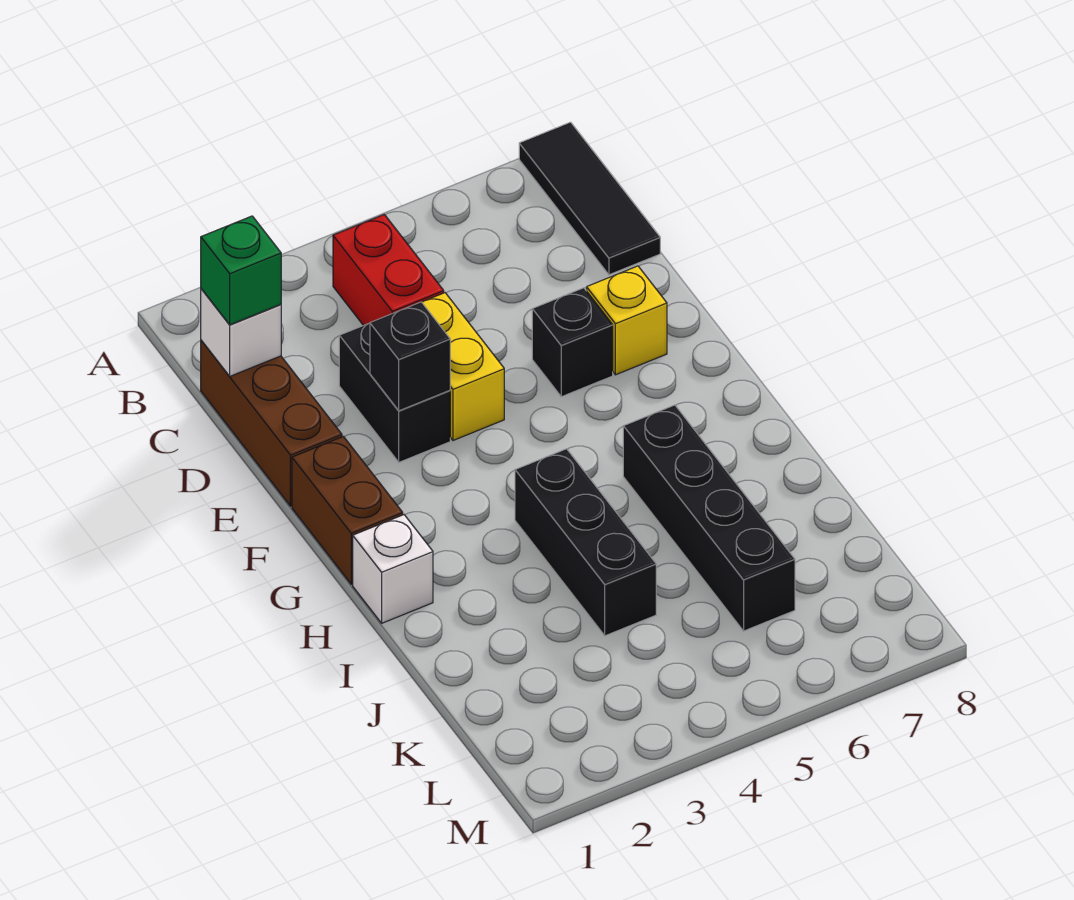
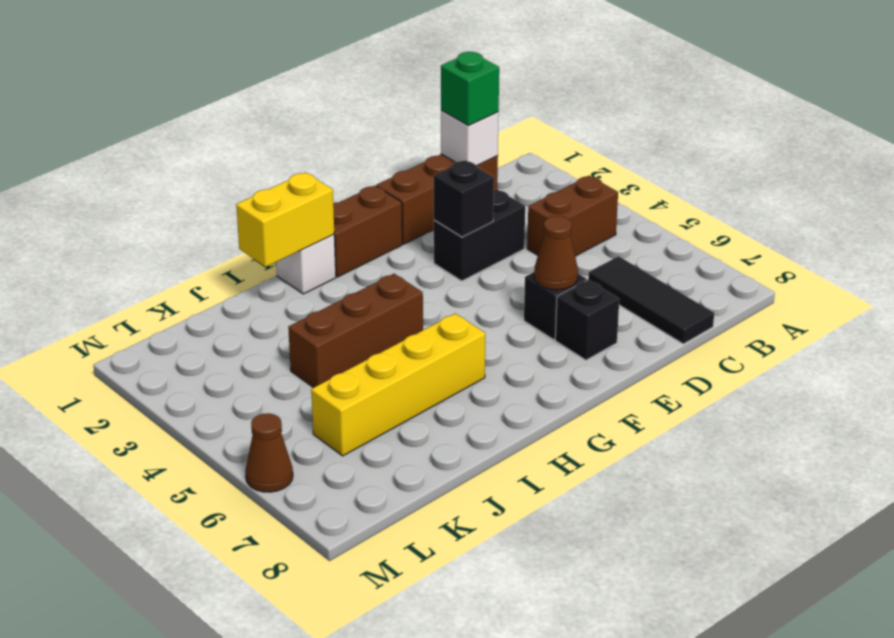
black 1x3 tile [519,122,660,275] -> black 1x3 tile turned to [588,256,714,344]
red 1x2 brick [333,215,444,326] -> brown 1x2 brick [527,176,618,256]
yellow 1x2 brick [422,293,504,440] -> yellow 1x2 brick moved to [236,172,334,267]
none -> brown 1x1 cone [534,216,578,290]
yellow 1x1 brick [587,266,667,375] -> black 1x1 brick [555,280,619,360]
black 1x3 brick [515,449,656,636] -> brown 1x3 brick [288,274,423,388]
black 1x4 brick [623,405,795,631] -> yellow 1x4 brick [311,313,485,456]
none -> brown 1x1 cone [245,413,293,492]

